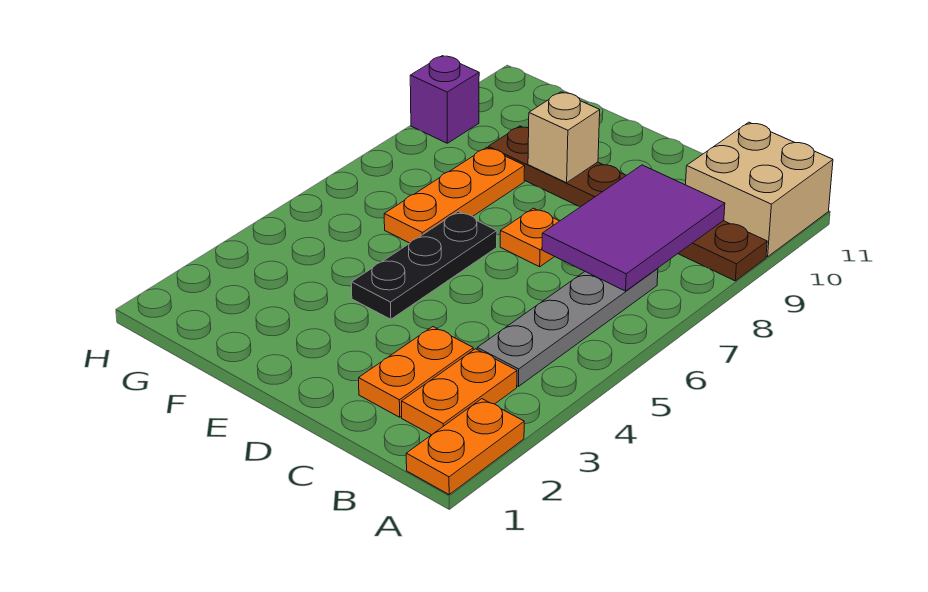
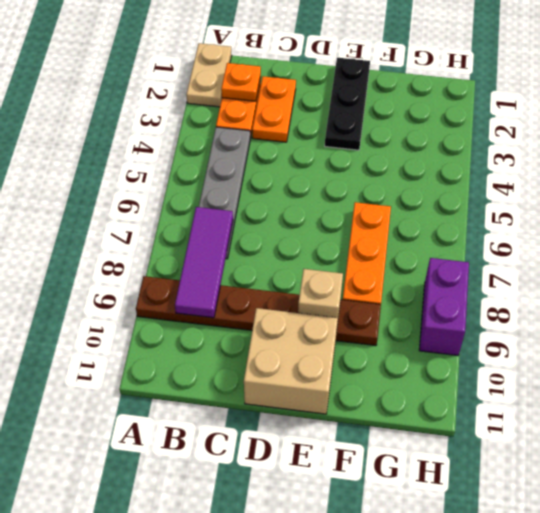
orange 1x2 plate [406,399,524,494] -> tan 1x2 plate [186,43,232,107]
tan 2x2 brick [686,122,833,257] -> tan 2x2 brick moved to [244,308,338,414]
purple 2x3 tile [542,165,725,291] -> purple 1x3 tile [175,207,233,318]
orange 1x1 plate [500,208,559,267] -> orange 1x1 plate moved to [221,63,261,101]
black 1x3 plate [351,212,497,319] -> black 1x3 plate moved to [325,58,370,150]
purple 1x1 brick [410,56,479,143] -> purple 1x2 brick [419,258,469,356]

